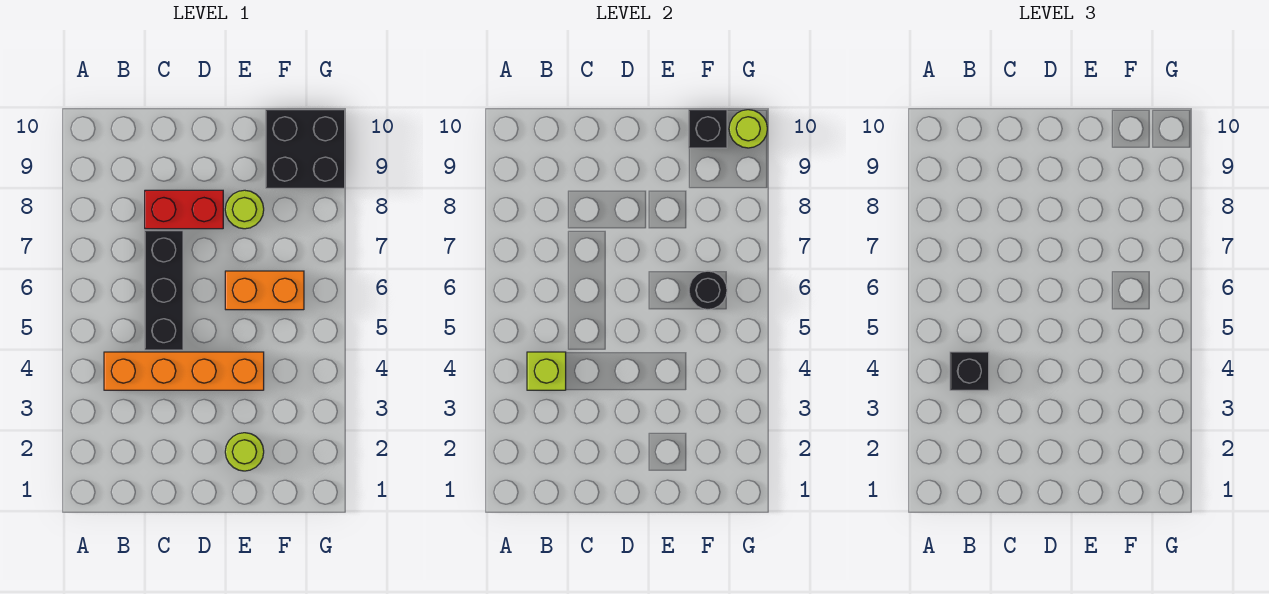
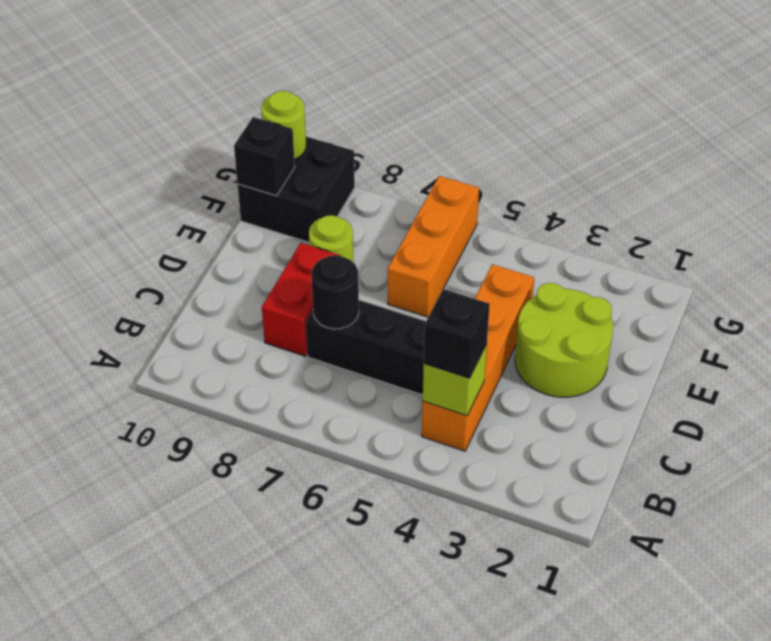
lime 1x1 round brick [225,433,264,471] -> lime 2x2 round brick [515,283,613,397]
orange 1x2 brick [225,271,304,310] -> orange 1x3 brick [388,176,479,317]
black 1x1 round brick [689,271,727,310] -> black 1x1 round brick moved to [311,255,359,329]

